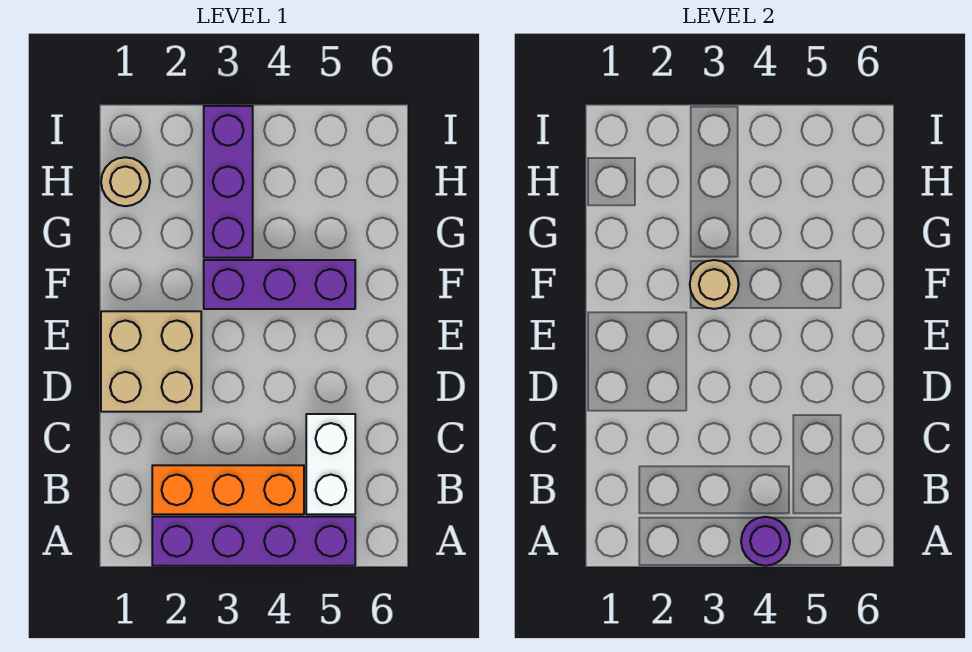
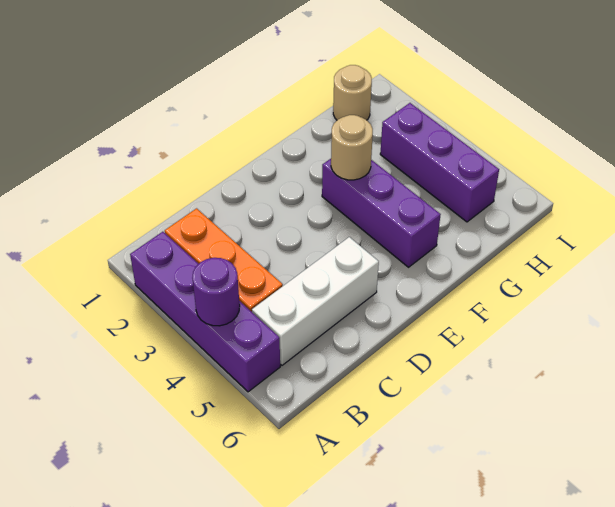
white 1x2 brick [306,414,355,514] -> white 1x3 brick [252,237,379,365]
tan 2x2 brick [101,311,201,412] -> none
purple 1x3 brick [204,106,253,258] -> purple 1x3 brick turned to [380,103,499,222]

